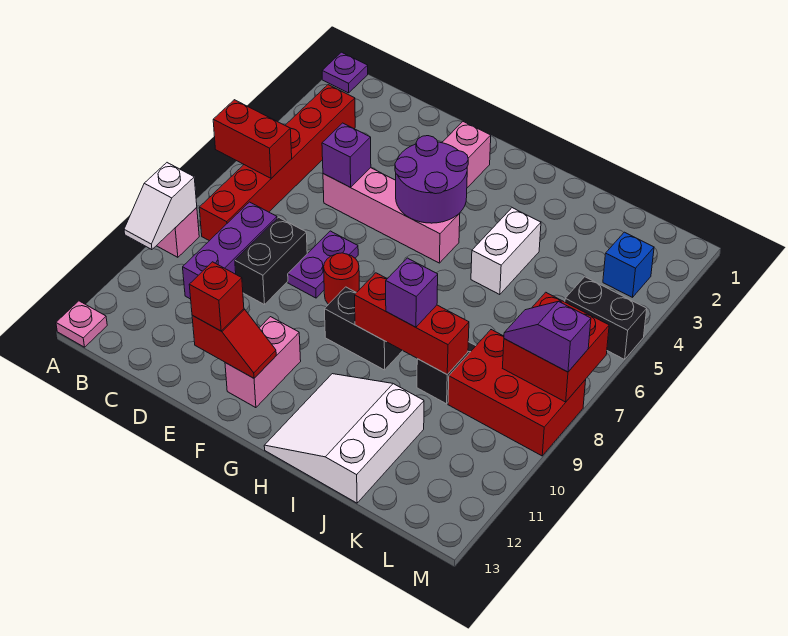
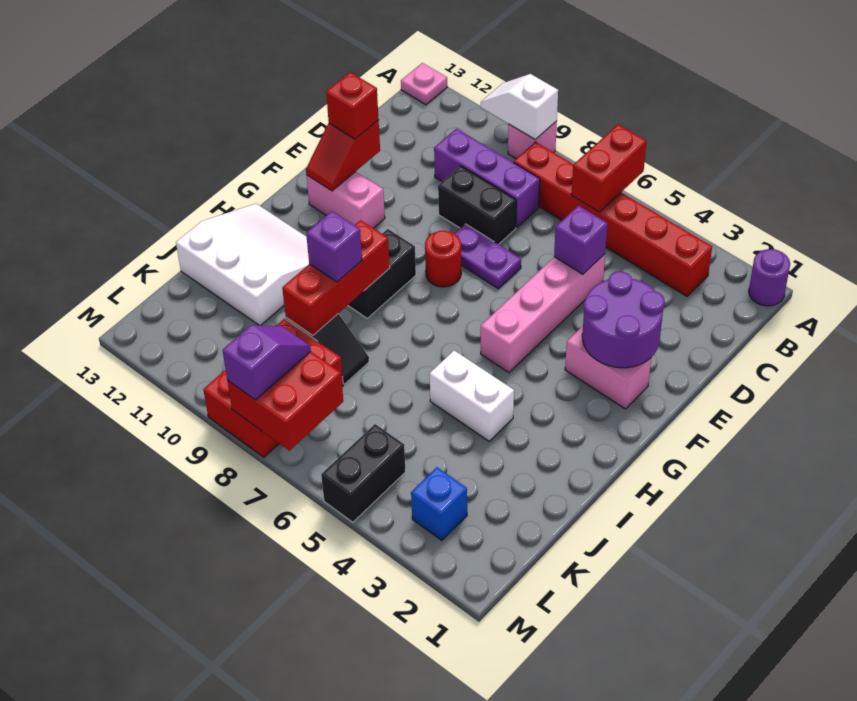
purple 1x1 plate [322,52,368,93] -> purple 1x1 round brick [749,249,790,306]
purple 2x2 round brick [395,136,468,223] -> purple 2x2 round brick moved to [582,271,665,368]

